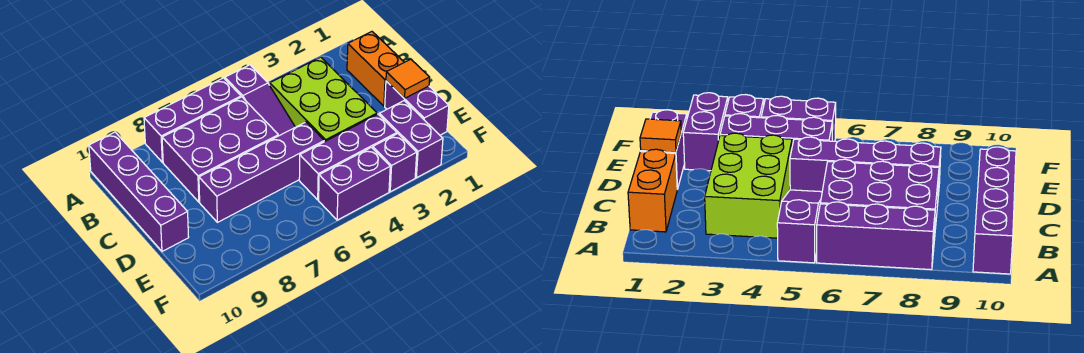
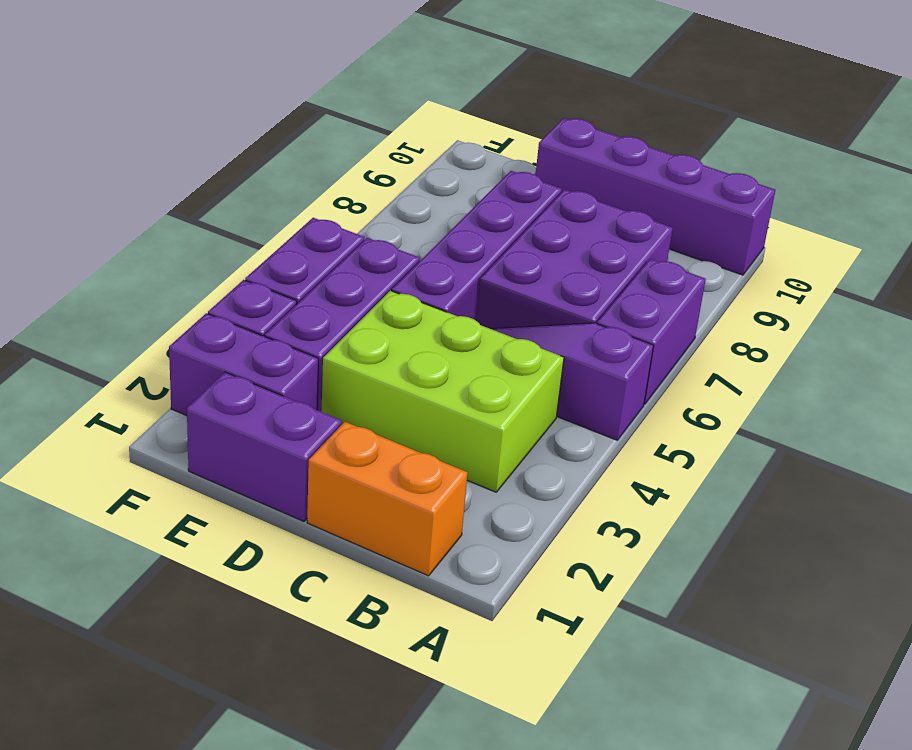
purple 1x3 brick [144,78,241,162] -> purple 1x2 brick [597,259,706,404]
orange 1x1 tile [386,59,430,98] -> none

